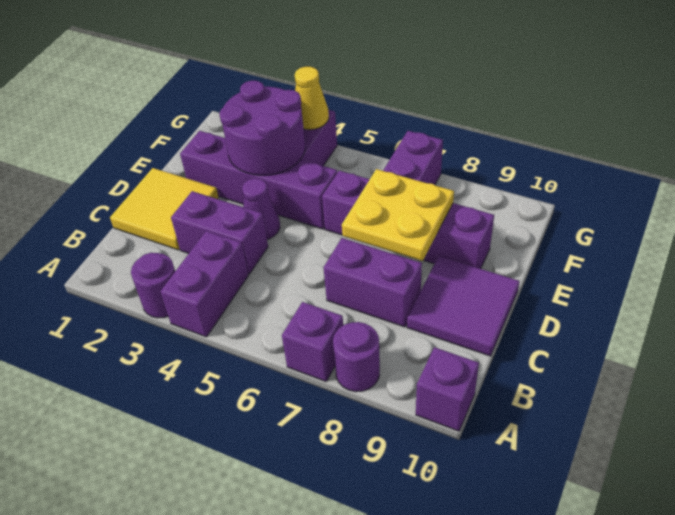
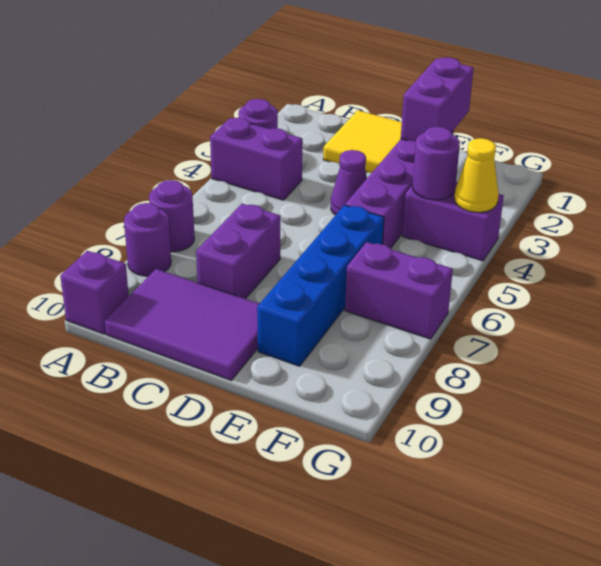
purple 1x1 brick [282,302,343,381] -> purple 1x1 round brick [149,180,195,252]
purple 1x2 brick [171,191,268,274] -> purple 1x2 brick moved to [401,57,474,141]
purple 2x2 tile [407,256,519,356] -> purple 2x3 tile [105,269,259,380]
yellow 2x2 plate [342,169,454,261] -> none
purple 2x2 round brick [219,81,305,175] -> purple 1x1 round brick [412,127,460,200]
purple 1x4 brick [322,171,494,269] -> blue 1x4 brick [257,205,384,366]

